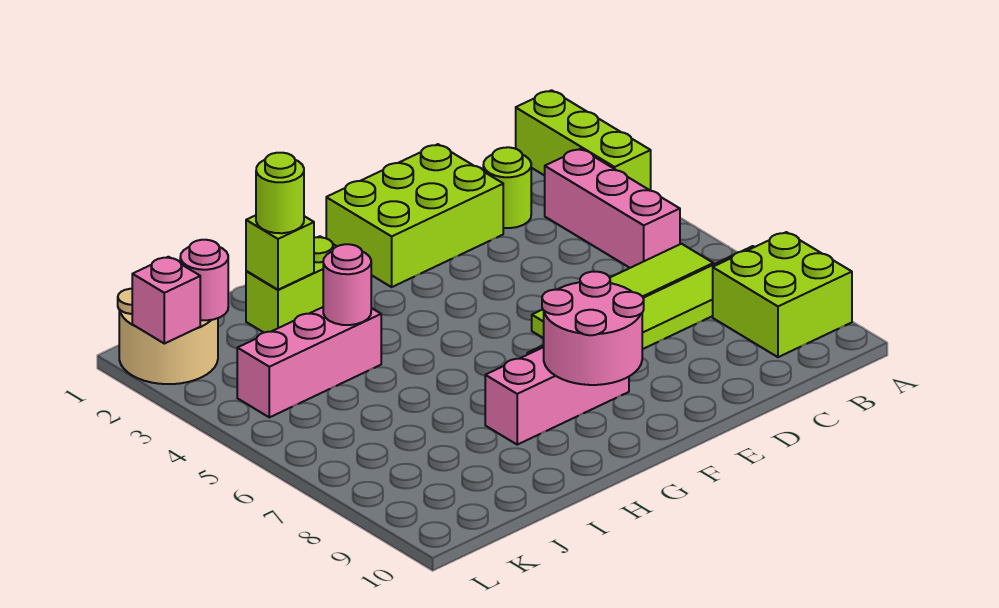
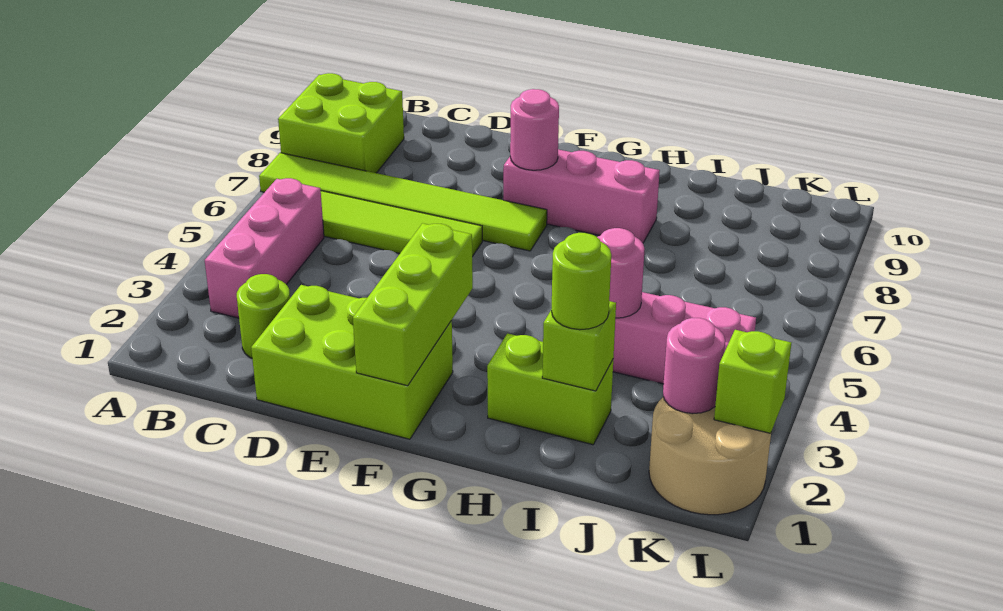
lime 1x3 brick [516,90,651,191] -> lime 1x3 brick moved to [353,223,473,386]
pink 2x2 round brick [542,272,644,385] -> pink 1x1 round brick [510,89,559,170]
pink 1x1 brick [132,257,200,344] -> lime 1x1 brick [714,330,791,433]

